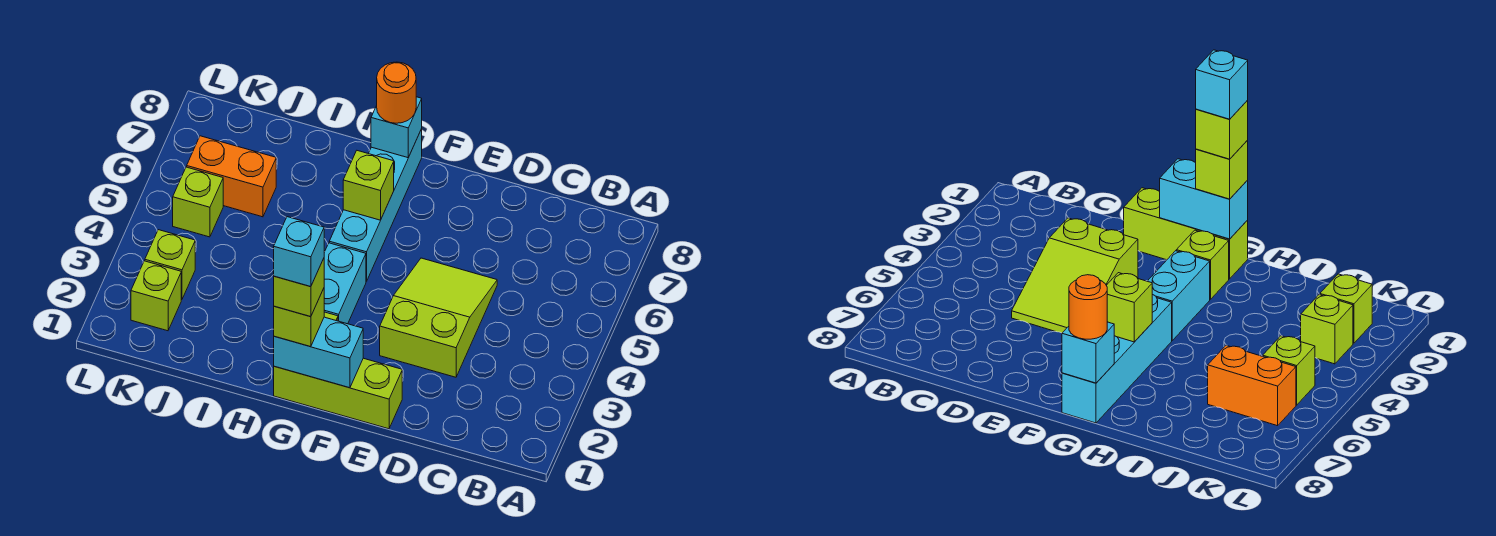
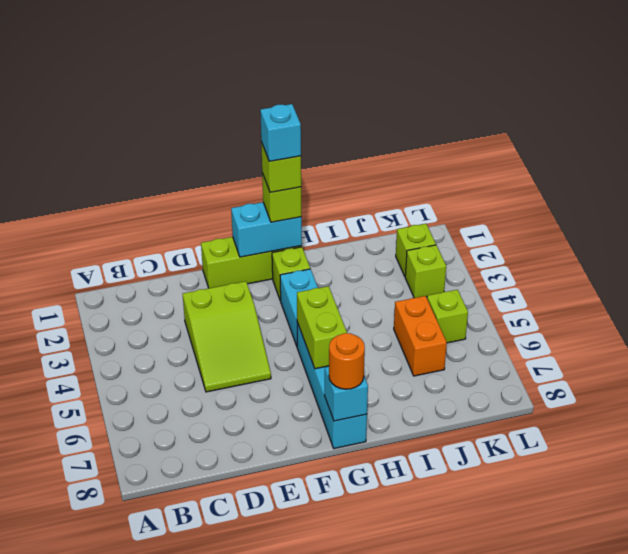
lime 1x1 brick [343,151,394,220] -> lime 1x2 brick [297,286,347,369]
orange 1x2 brick [187,136,276,217] -> orange 1x2 brick turned to [394,296,447,376]

